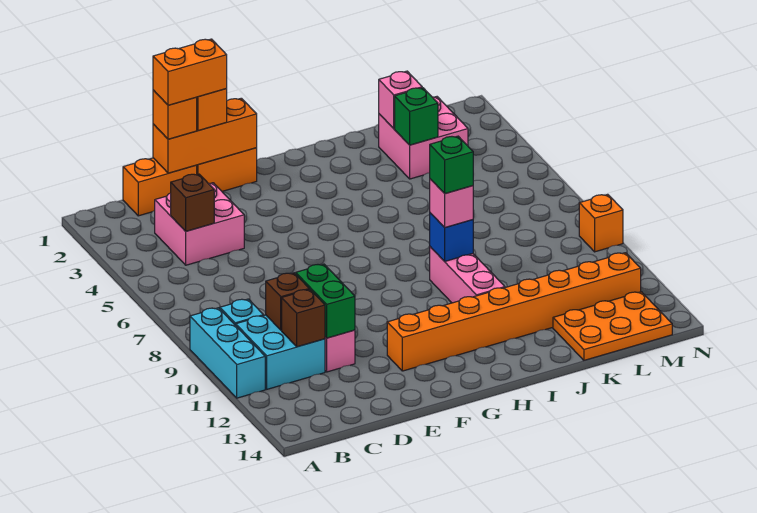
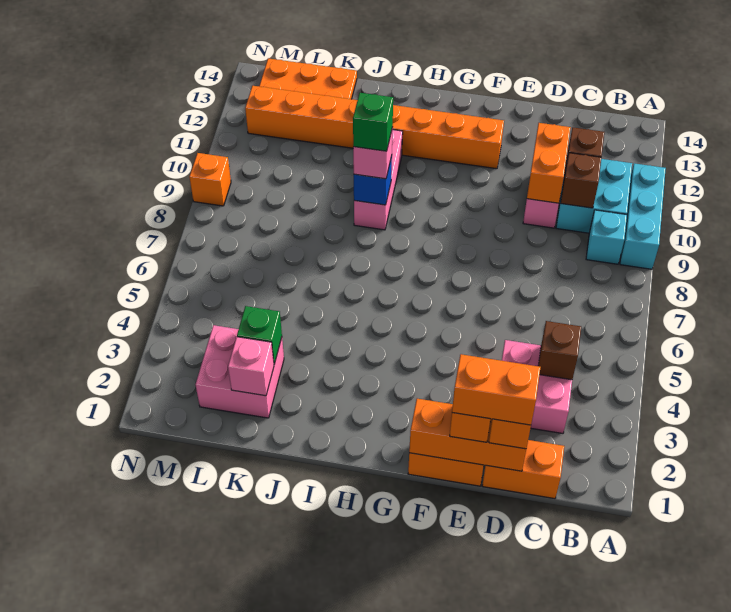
green 1x2 brick [296,264,355,338] -> orange 1x2 brick [527,123,571,203]

